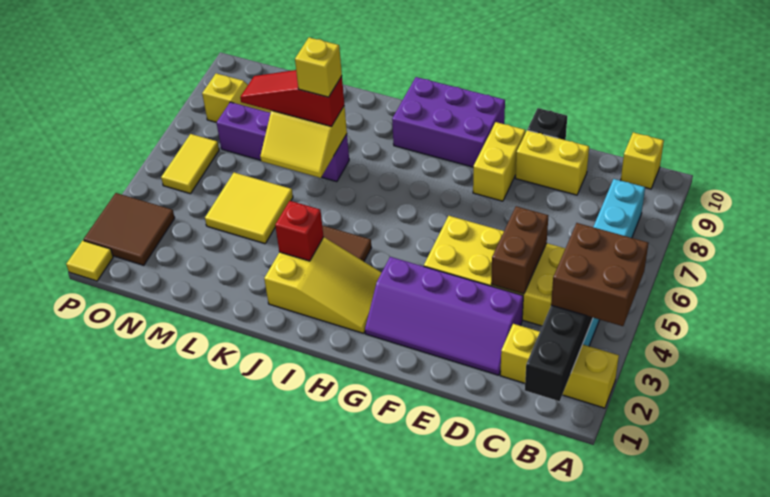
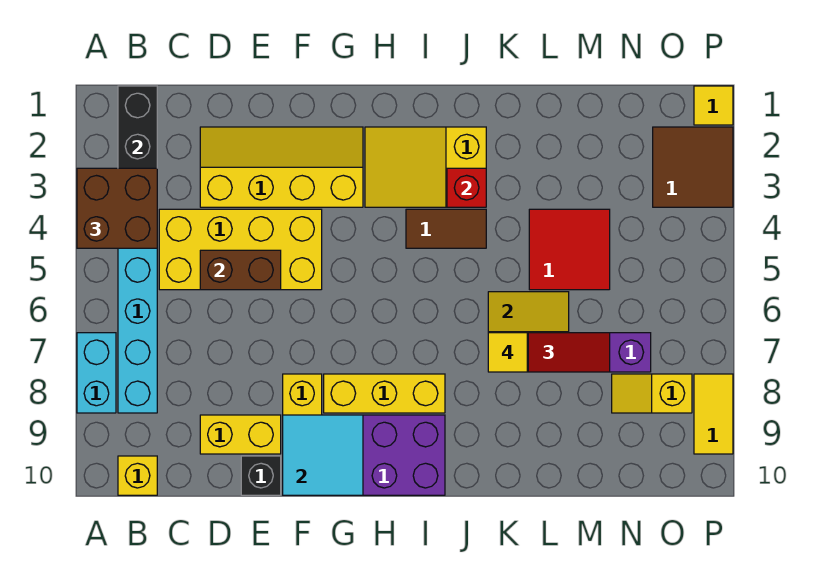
yellow 1x3 brick [500,324,619,408] -> yellow 1x3 brick moved to [324,374,445,413]
none -> cyan 1x2 brick [77,333,116,413]
purple 2x4 slope [365,257,523,375] -> yellow 2x4 slope [200,127,363,207]
brown 1x2 brick [491,206,548,294] -> brown 1x2 brick turned to [200,250,281,290]
none -> cyan 2x2 tile [283,415,363,495]
yellow 1x1 brick [295,37,342,97] -> yellow 1x1 tile [488,333,527,372]
yellow 2x2 tile [205,173,293,244] -> red 2x2 tile [529,209,610,290]
yellow 1x2 tile [161,134,219,194] -> yellow 1x2 tile moved to [694,374,733,454]

